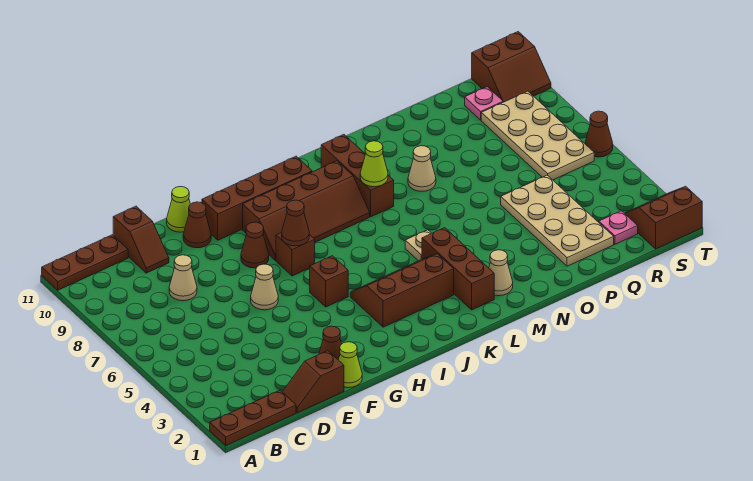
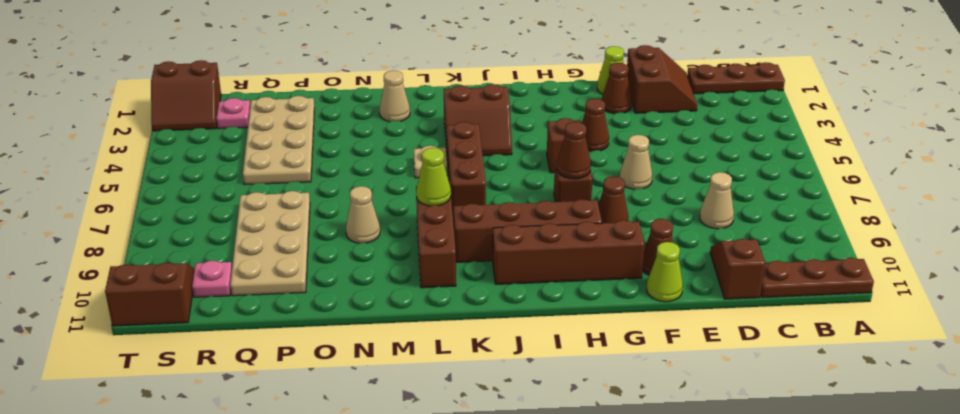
brown 1x2 slope [283,351,344,413] -> brown 2x2 slope [627,45,697,113]
brown 2x3 slope [350,254,454,327] -> brown 2x2 slope [444,84,512,156]
brown 1x3 brick [422,228,494,310] -> brown 1x3 brick moved to [447,122,486,211]
tan 2x4 plate [481,91,594,180] -> tan 2x4 plate moved to [230,191,310,296]
brown 1x1 cone [585,111,613,157] -> brown 1x1 cone moved to [582,99,609,151]

